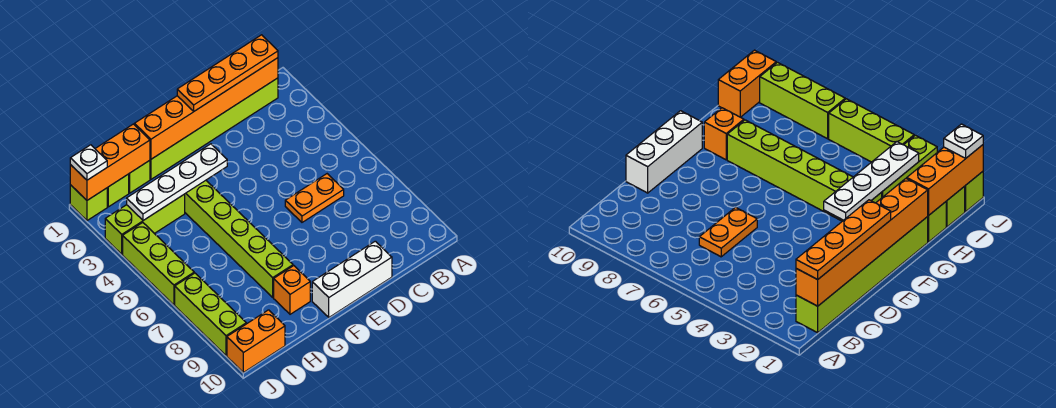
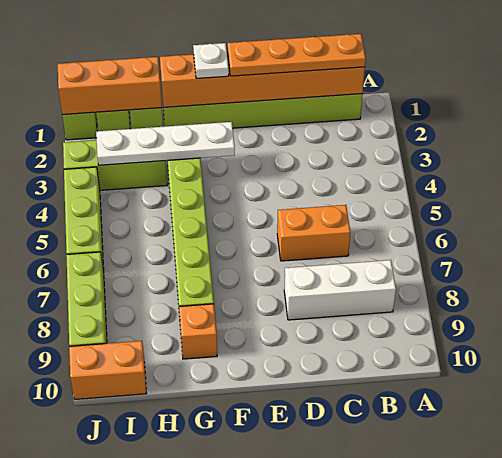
orange 1x2 plate [285,174,344,222] -> orange 1x2 brick [277,205,350,261]
white 1x3 brick [312,241,392,317] -> white 1x3 brick moved to [284,260,396,320]
white 1x1 plate [70,145,107,180] -> white 1x1 plate moved to [193,43,229,79]

